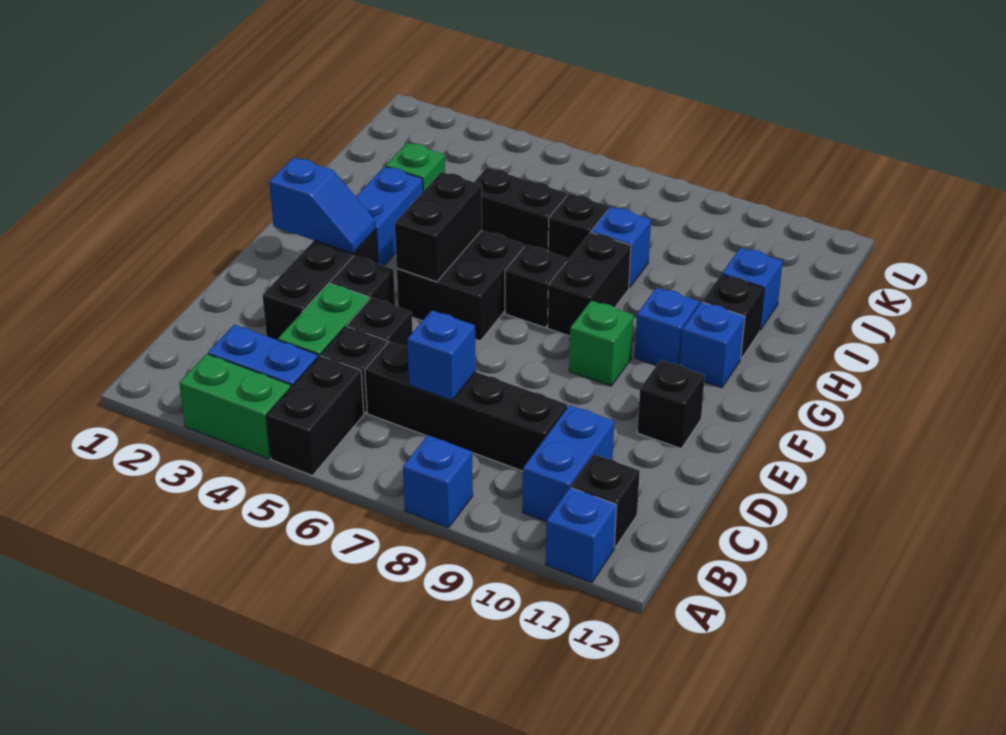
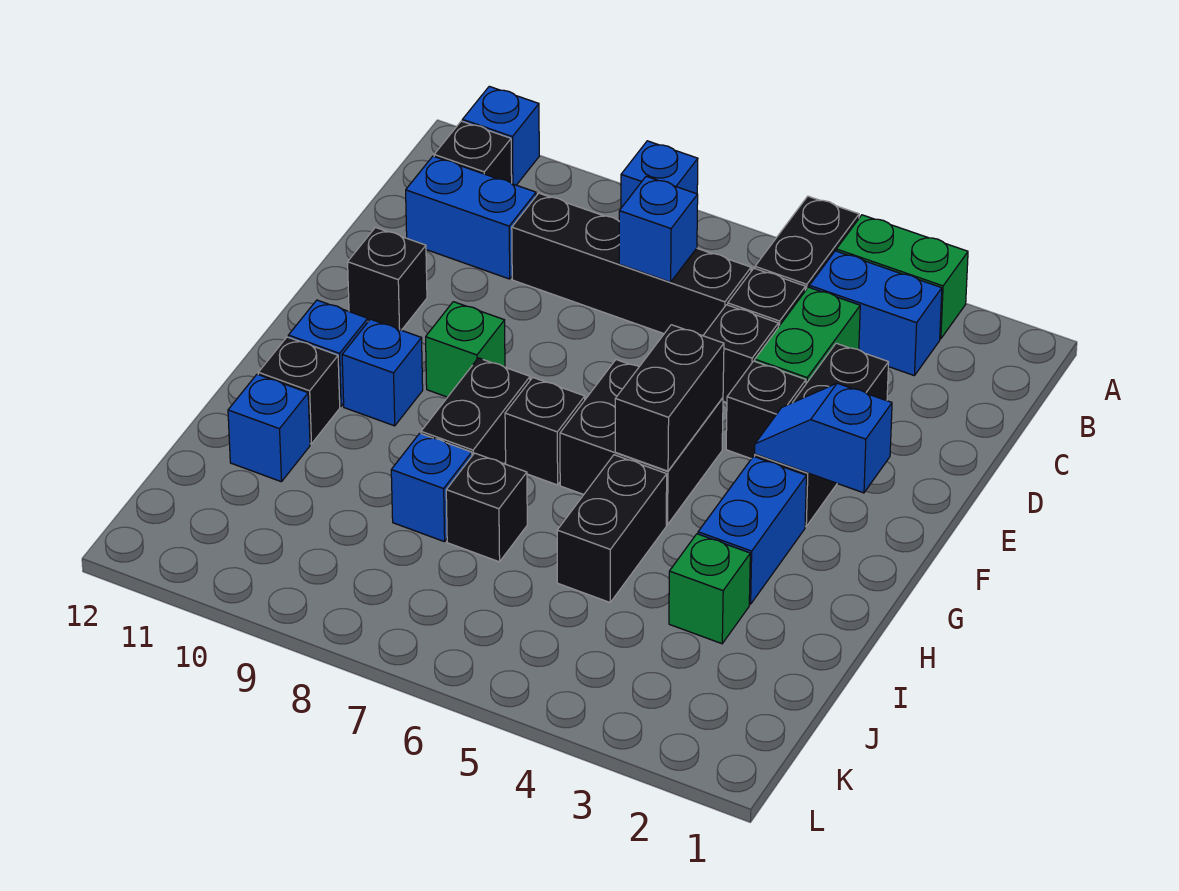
blue 1x2 brick [523,405,614,522] -> blue 1x2 brick turned to [406,156,536,279]
black 1x2 brick [474,168,567,251] -> black 1x2 brick turned to [557,455,667,602]

